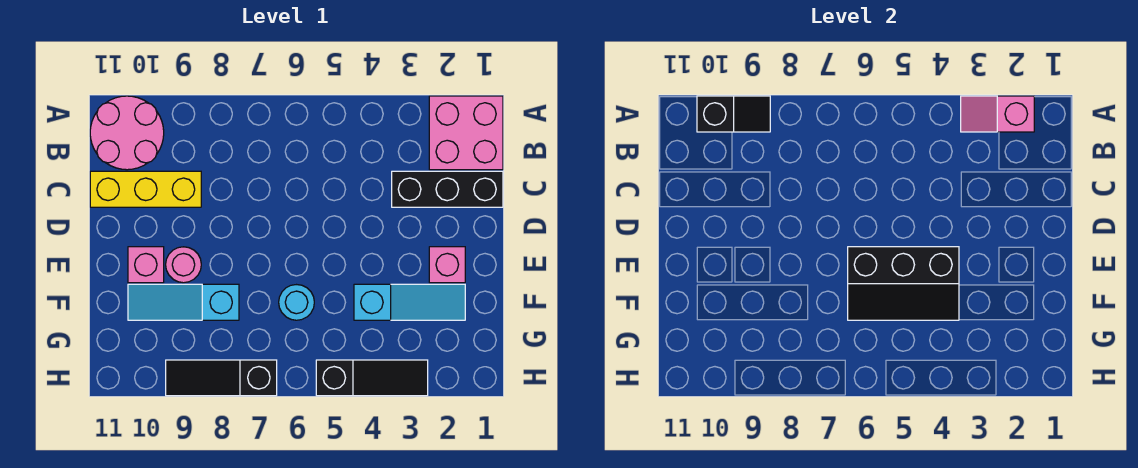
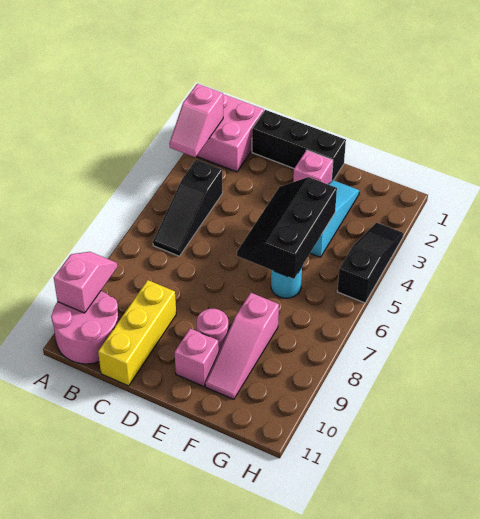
black 1x2 slope [697,96,770,132] -> pink 1x2 slope [54,252,117,313]
black 1x3 brick [392,171,503,207] -> black 1x3 brick turned to [252,110,346,180]
black 2x3 slope [848,247,959,320] -> black 2x3 slope turned to [237,177,337,279]
cyan 1x3 slope [128,284,239,320] -> pink 1x3 slope [205,293,279,399]
black 1x3 slope [166,360,277,396] -> black 1x3 slope moved to [153,159,223,256]

